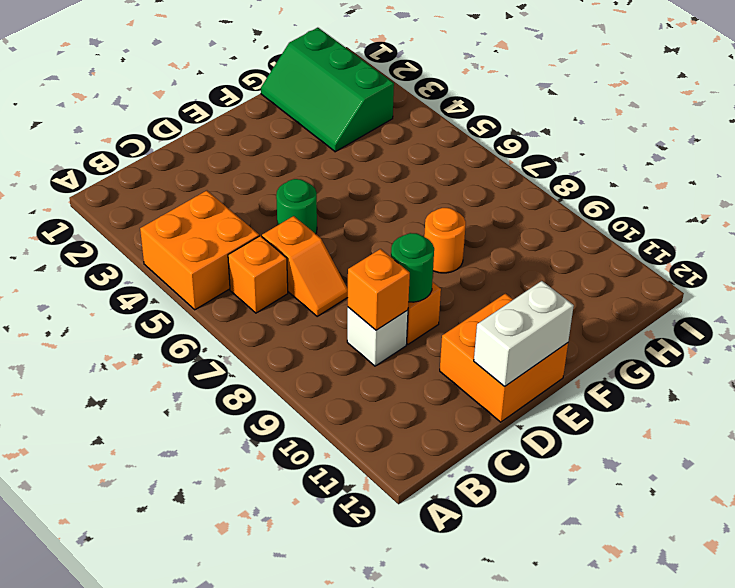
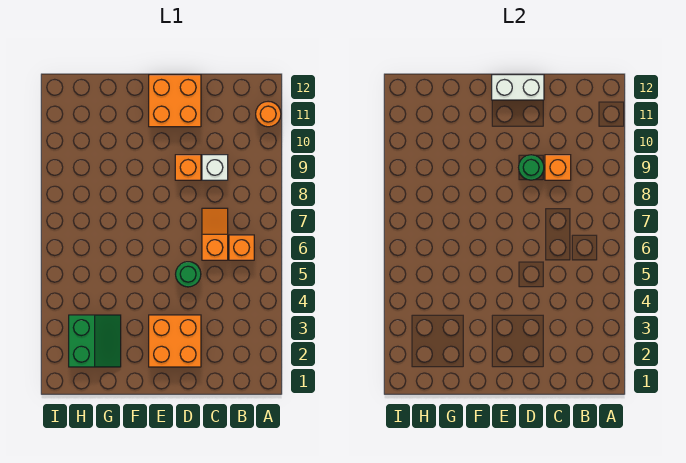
orange 2x2 brick [140,191,259,310] -> orange 2x2 brick moved to [149,315,201,367]
orange 1x1 round brick [424,208,466,273] -> orange 1x1 round brick moved to [256,101,281,127]
green 2x3 slope [261,28,394,152] -> green 2x2 slope [69,315,121,367]

